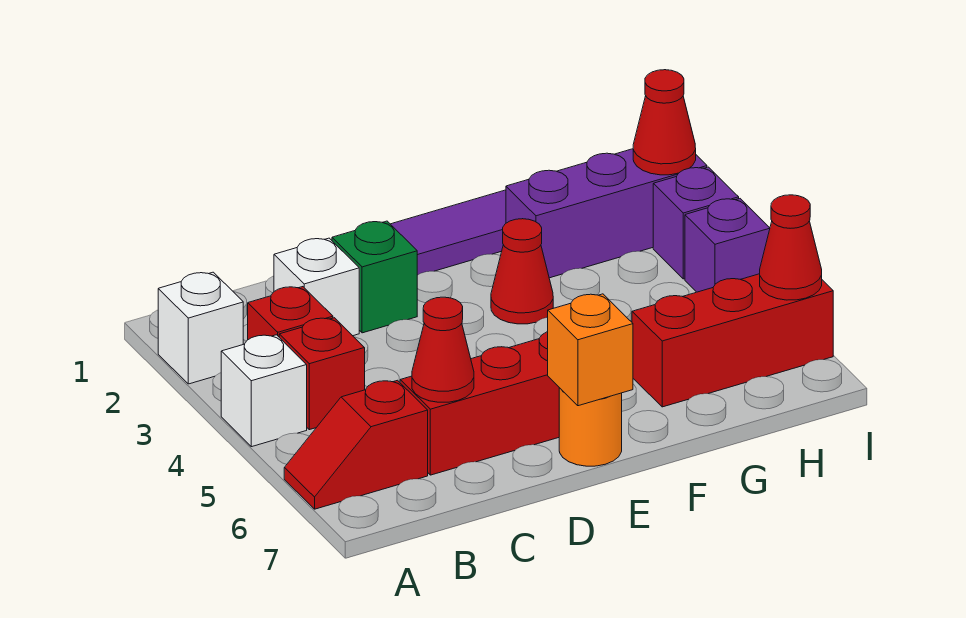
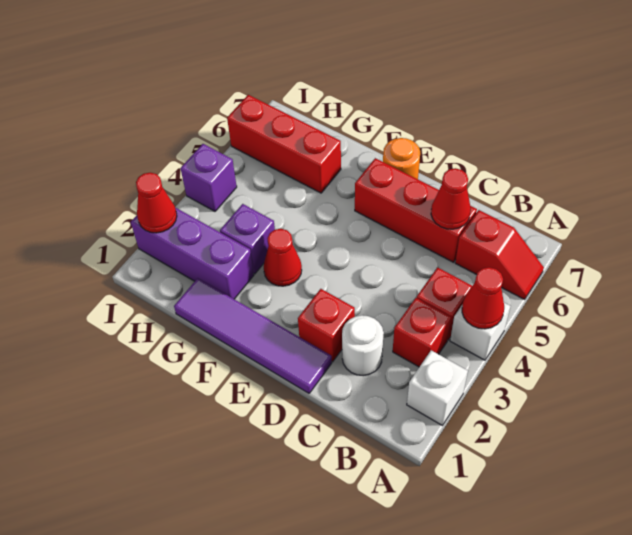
white 1x1 brick [274,238,359,336] -> white 1x1 round brick [342,315,384,376]
green 1x1 brick [332,221,417,333] -> red 1x1 brick [298,289,355,362]
orange 1x1 brick [548,294,633,406] -> none
purple 1x1 brick [653,167,739,279] -> purple 1x1 brick moved to [220,204,275,274]
red 1x1 cone [760,195,822,300] -> red 1x1 cone moved to [462,267,504,329]

